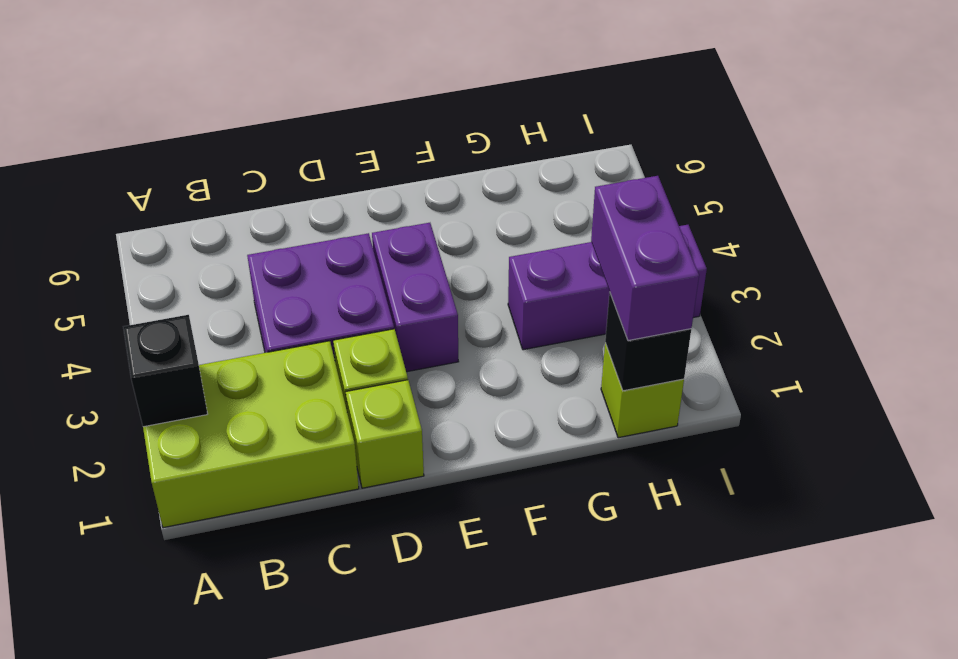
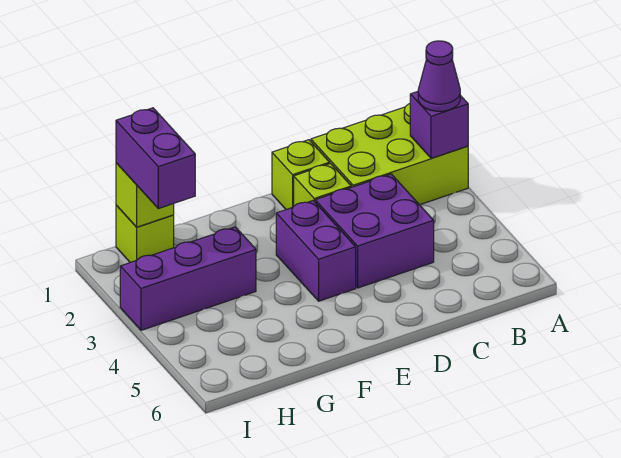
black 1x1 brick [123,315,208,427] -> purple 1x1 brick [410,92,468,158]
none -> purple 1x1 cone [418,41,460,111]
black 1x1 brick [605,292,691,391] -> lime 1x1 brick [116,163,174,227]

